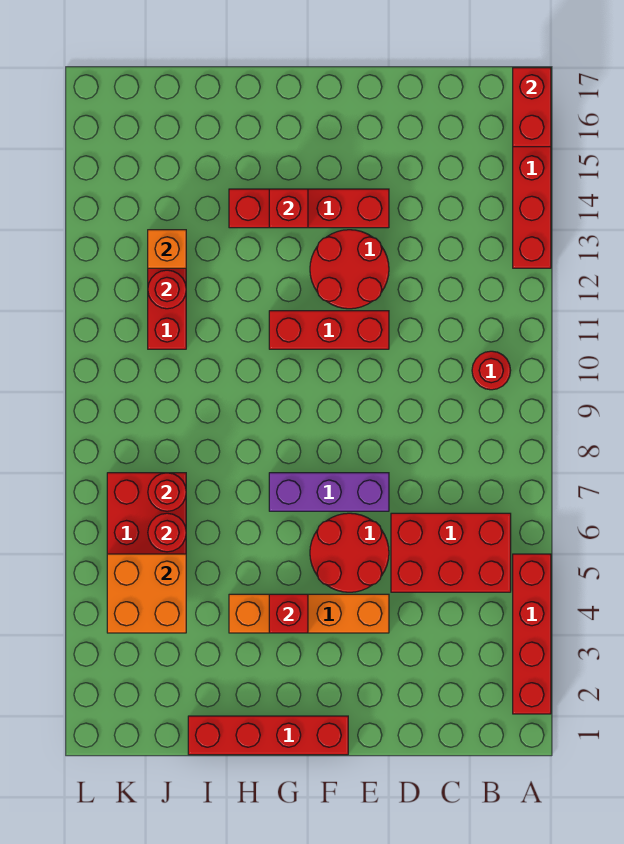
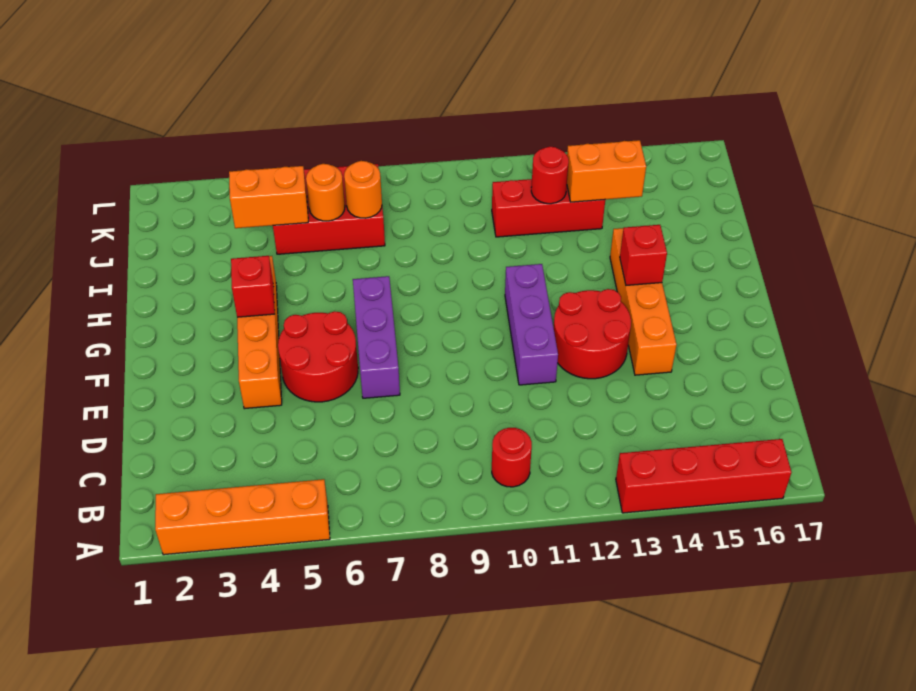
red 1x4 brick [513,554,551,714] -> orange 1x4 brick [155,479,330,555]
red 1x2 brick [513,68,551,147] -> none
red 2x3 brick [391,513,511,592] -> none
red 1x3 brick [269,311,389,349] -> purple 1x3 brick [505,264,558,385]
red 1x4 brick [229,189,389,228] -> orange 1x4 brick [610,228,677,375]
red 1x4 brick [188,716,348,755] -> none
orange 2x2 brick [107,554,186,633] -> orange 1x2 brick [229,166,308,228]
red 1x1 round brick [148,513,186,552] -> orange 1x1 round brick [306,164,345,221]
red 1x1 round brick [148,473,186,511] -> orange 1x1 round brick [344,161,382,218]
orange 1x1 brick [148,230,186,268] -> orange 1x2 brick [567,140,646,202]

